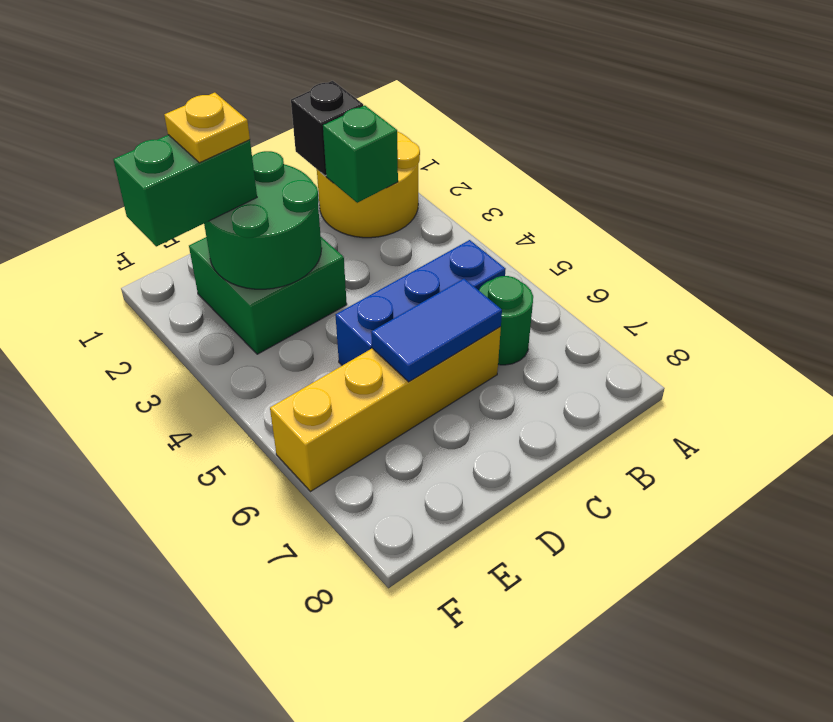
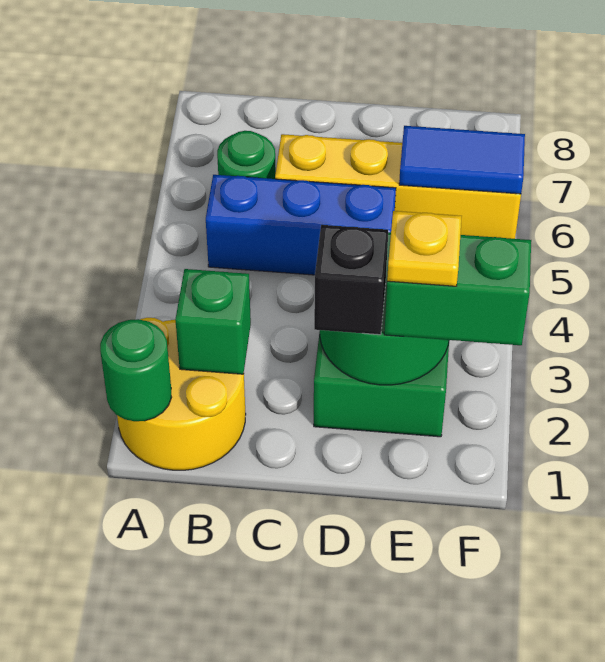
none -> green 1x1 round brick [100,319,172,421]
black 1x1 brick [291,81,363,176] -> black 1x1 brick moved to [314,225,388,335]
blue 1x2 tile [371,279,502,382] -> blue 1x2 tile moved to [399,126,525,194]

